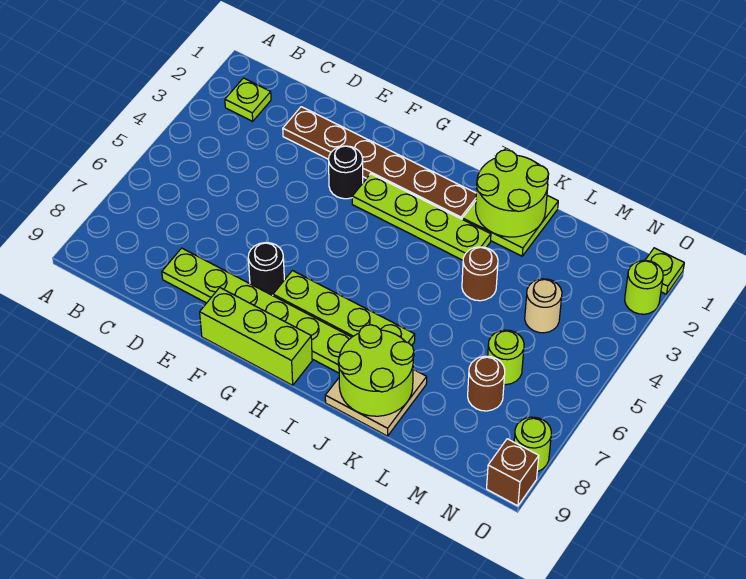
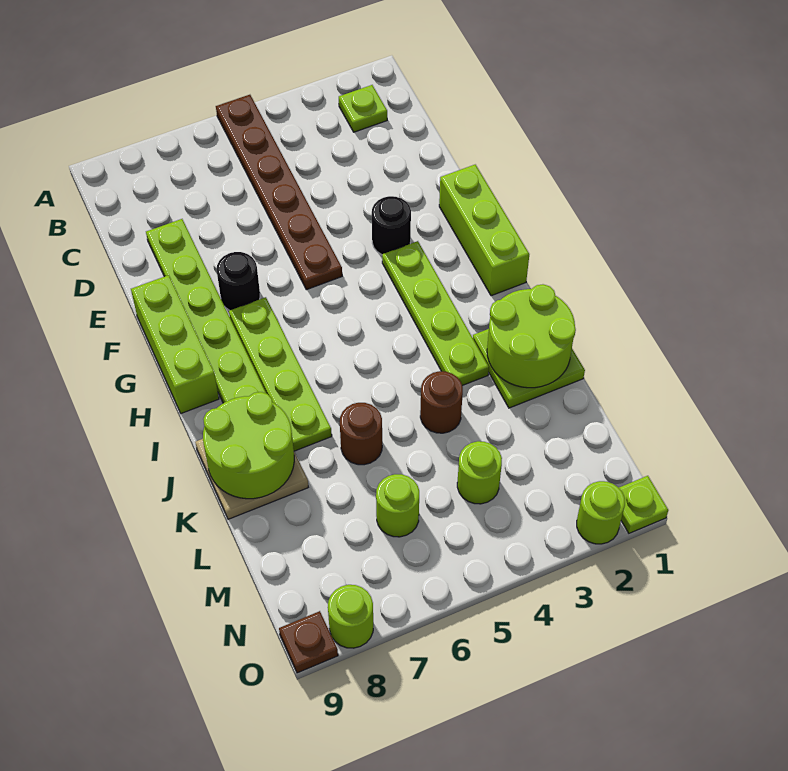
brown 1x6 plate [283,107,476,219] -> brown 1x6 plate moved to [216,95,342,290]
none -> lime 1x3 brick [439,165,529,296]
tan 1x1 round brick [525,279,562,333] -> lime 1x1 round brick [457,441,502,504]
brown 1x1 round brick [468,356,505,411] -> brown 1x1 round brick moved to [340,403,382,465]
brown 1x1 brick [487,439,539,506] -> brown 1x1 plate [279,611,338,673]

